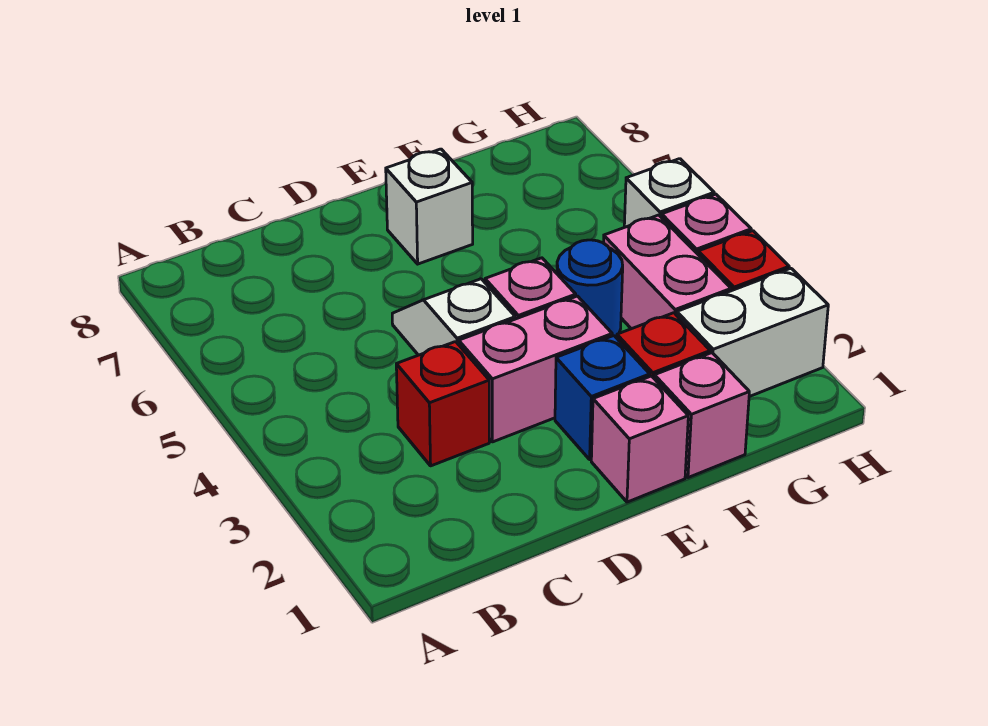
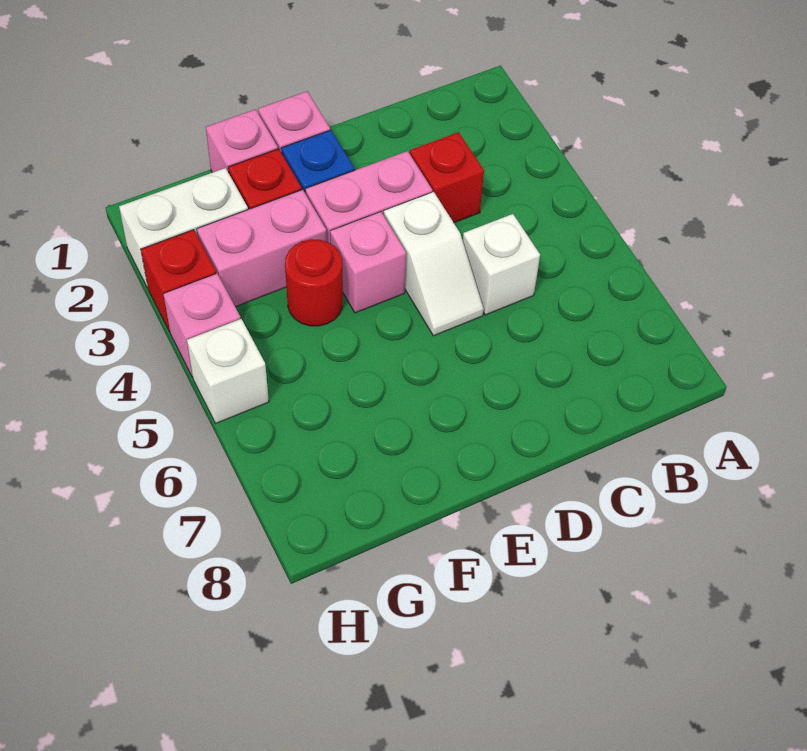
white 1x1 brick [386,149,473,264] -> white 1x1 brick moved to [463,214,540,315]
blue 1x1 round brick [557,240,623,337] -> red 1x1 round brick [285,239,343,326]
pink 1x2 brick [604,215,731,329] -> pink 1x2 brick turned to [197,190,327,307]

